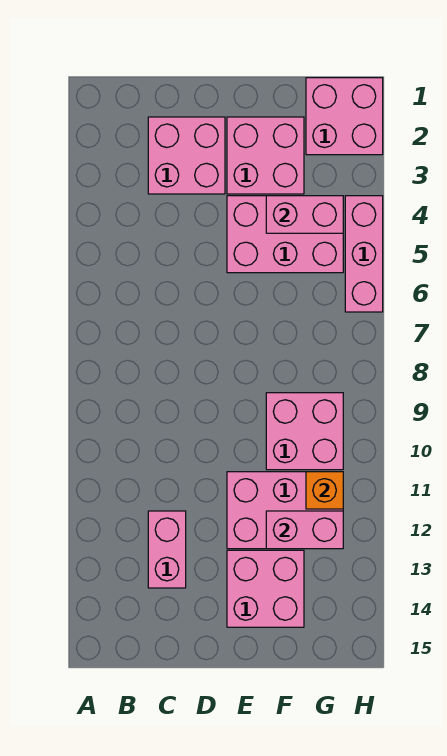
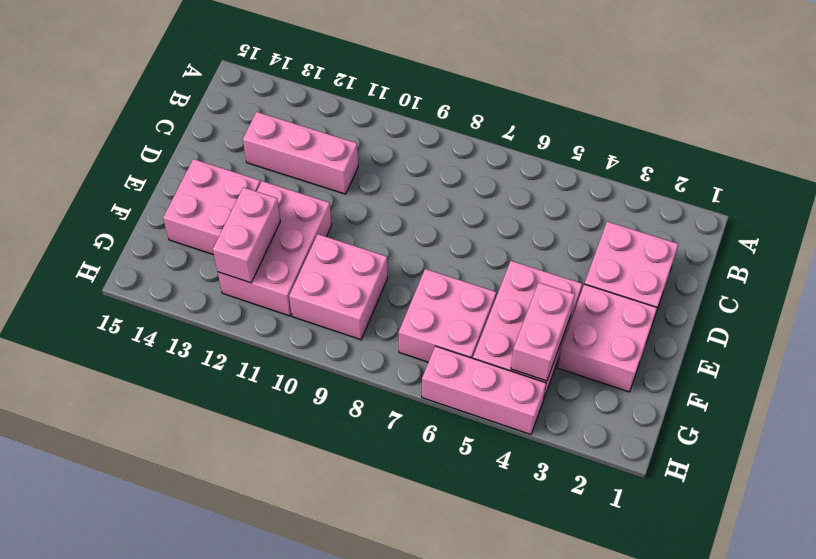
pink 1x2 brick [148,511,186,588] -> pink 1x3 brick [243,112,358,194]
pink 2x2 brick [306,78,383,155] -> pink 2x2 brick moved to [399,269,496,362]
orange 1x1 brick [306,472,343,509] -> none

